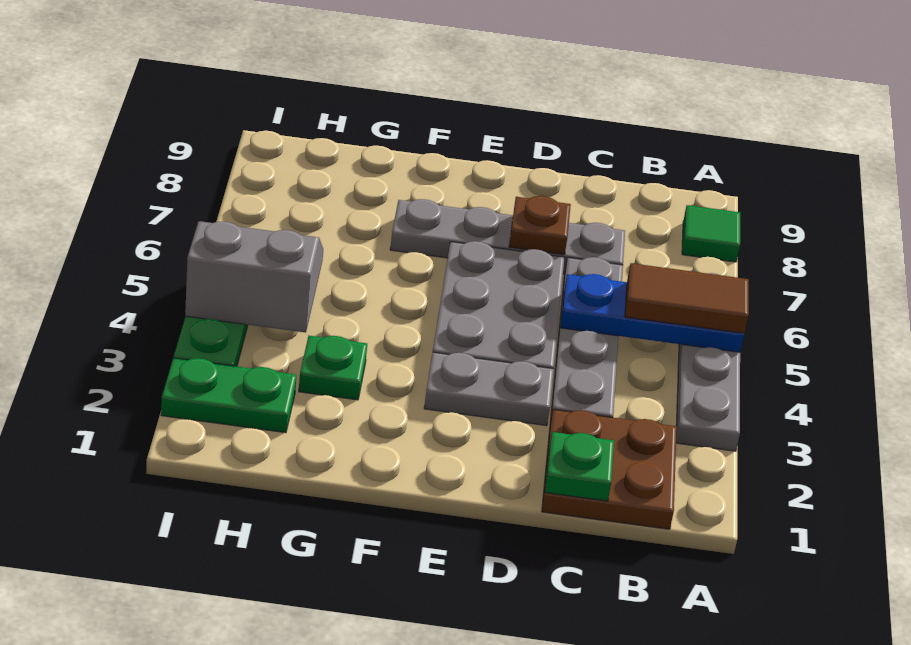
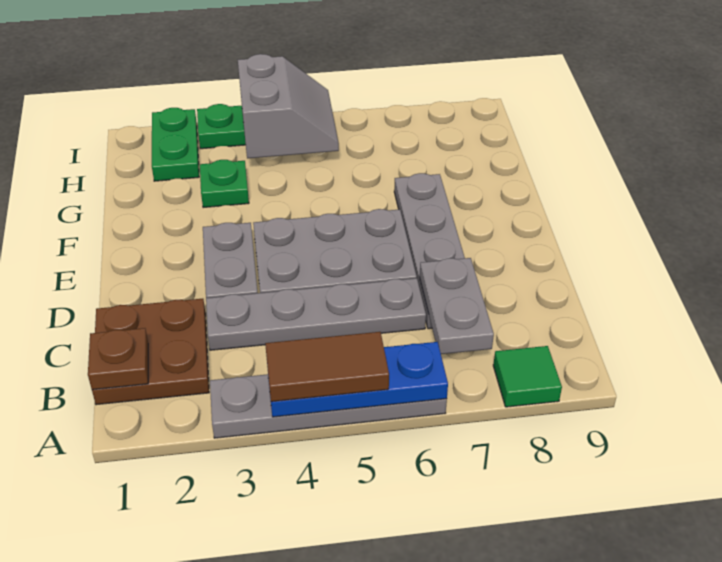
blue 1x3 plate [561,274,744,352] -> blue 1x3 plate turned to [271,342,448,417]
brown 1x2 tile [625,263,749,333] -> brown 1x2 tile turned to [265,332,389,402]
none -> grey 1x2 plate [420,258,494,354]
green 1x1 plate [545,432,614,501] -> none
brown 1x1 plate [509,196,571,255] -> brown 1x1 plate moved to [88,328,148,390]

